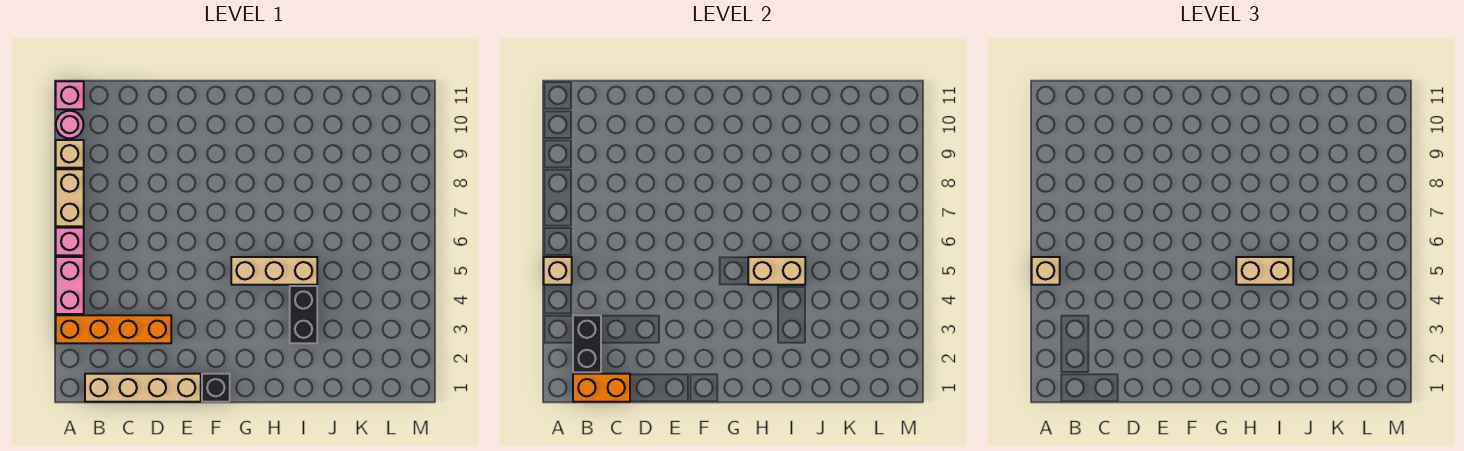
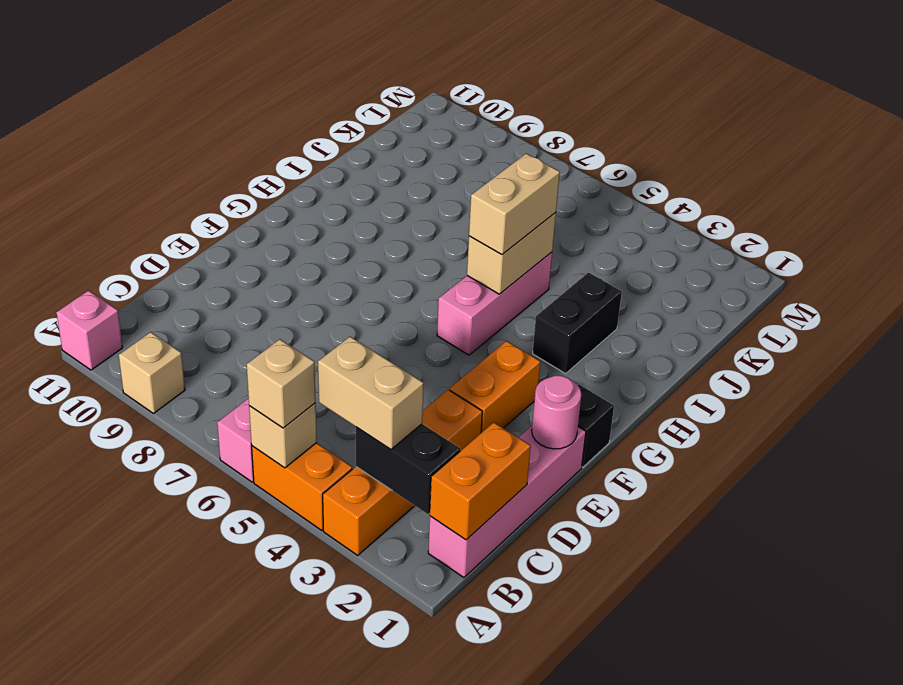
pink 1x2 brick [56,257,84,314] -> orange 1x2 brick [252,443,352,530]
tan 1x2 brick [56,169,84,226] -> tan 1x2 brick moved to [318,337,424,449]
pink 1x1 round brick [56,111,84,139] -> pink 1x1 round brick moved to [532,376,581,449]
tan 1x4 brick [85,374,201,402] -> pink 1x4 brick [428,426,586,577]
none -> orange 1x2 brick [449,341,540,433]
tan 1x3 brick [231,257,317,285] -> pink 1x3 brick [437,252,552,355]
black 1x2 brick [290,286,317,343] -> black 1x2 brick turned to [533,273,622,374]

